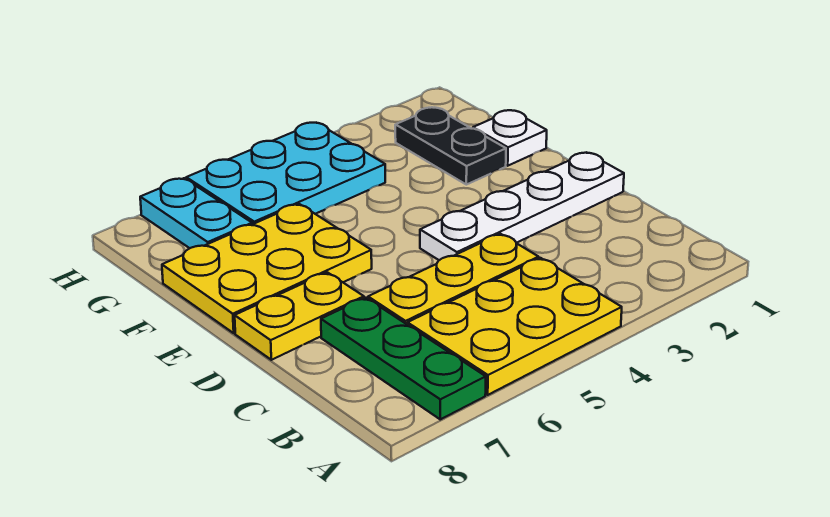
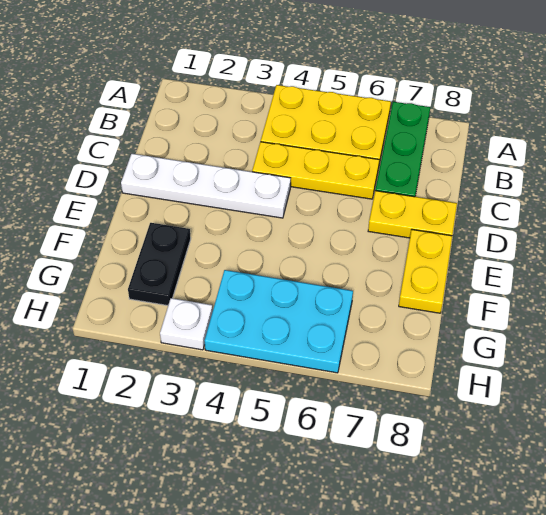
yellow 2x3 plate [162,204,372,333] -> yellow 1x2 plate [399,230,452,313]
white 1x1 plate [473,110,547,166] -> white 1x1 plate moved to [160,298,213,350]
cyan 1x2 plate [140,178,252,248] -> none

